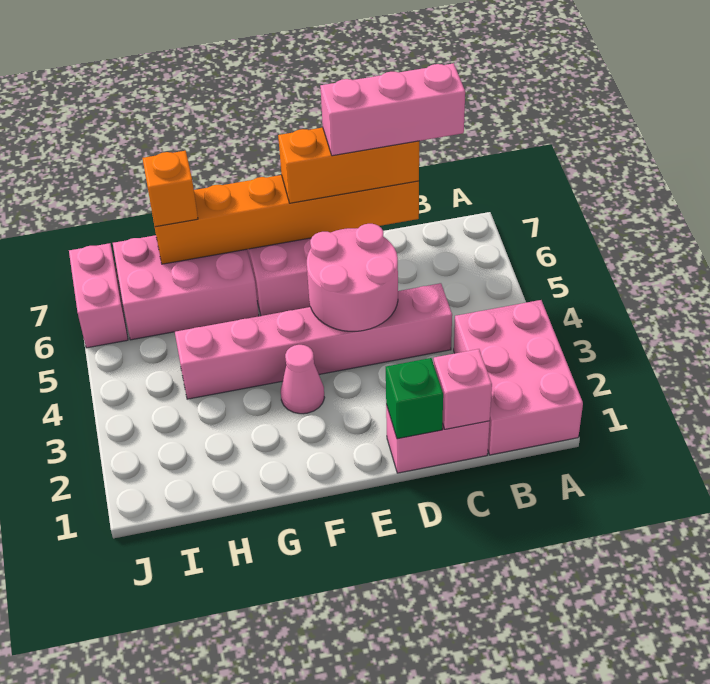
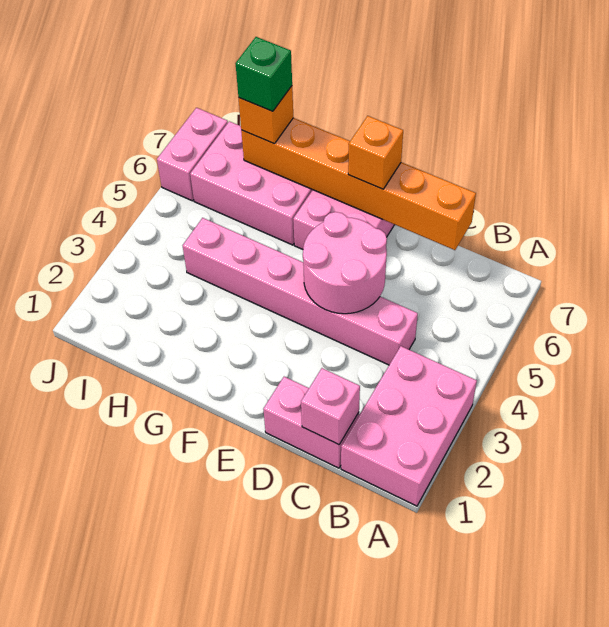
pink 1x3 brick [320,63,465,156] -> none
orange 1x3 brick [278,128,419,203] -> orange 1x1 brick [348,116,403,189]
green 1x1 brick [386,358,443,439] -> green 1x1 brick moved to [235,37,292,111]
pink 1x1 cone [281,345,325,414] -> none

